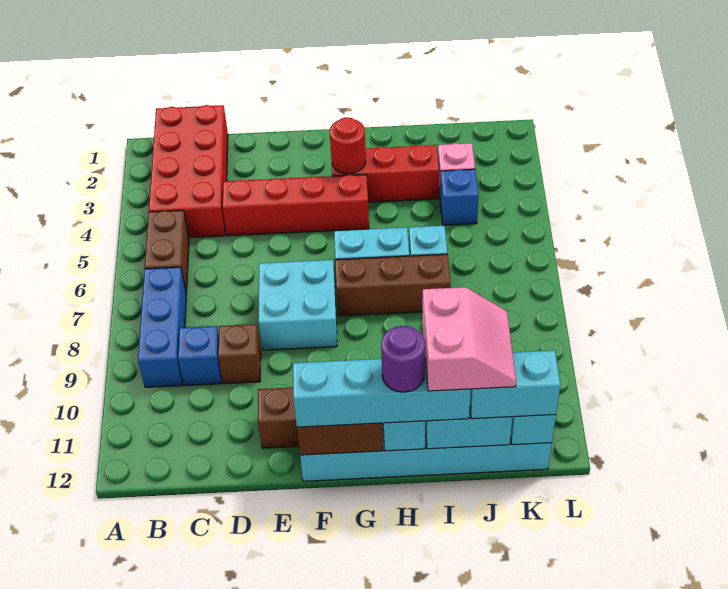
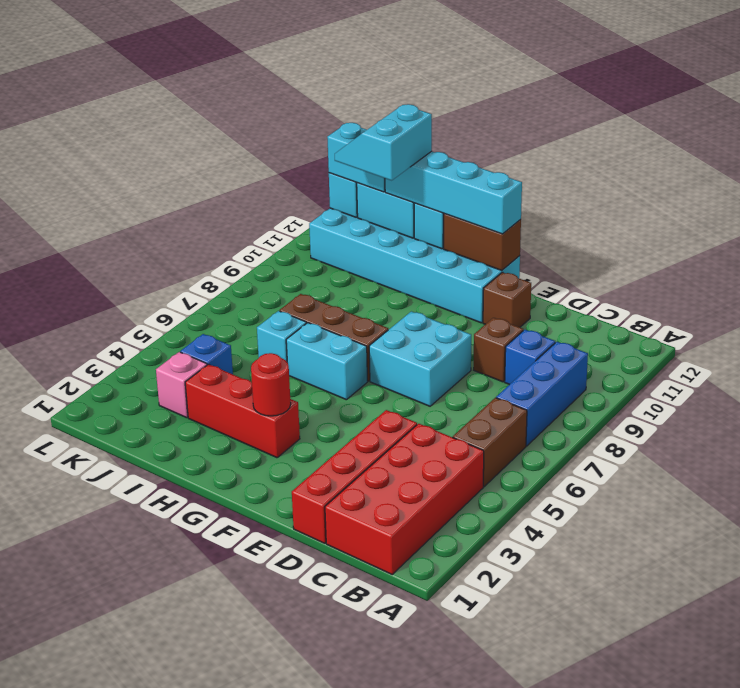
red 1x4 brick [222,175,369,236] -> red 1x4 brick turned to [292,410,417,543]
purple 1x1 round brick [381,326,425,392] -> none
pink 2x2 slope [422,287,516,391] -> cyan 2x2 slope [335,104,432,181]

